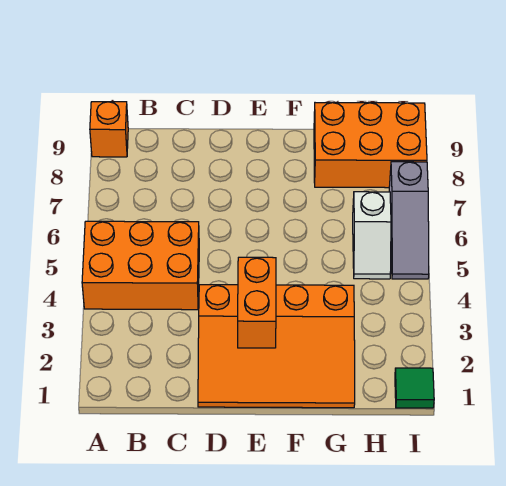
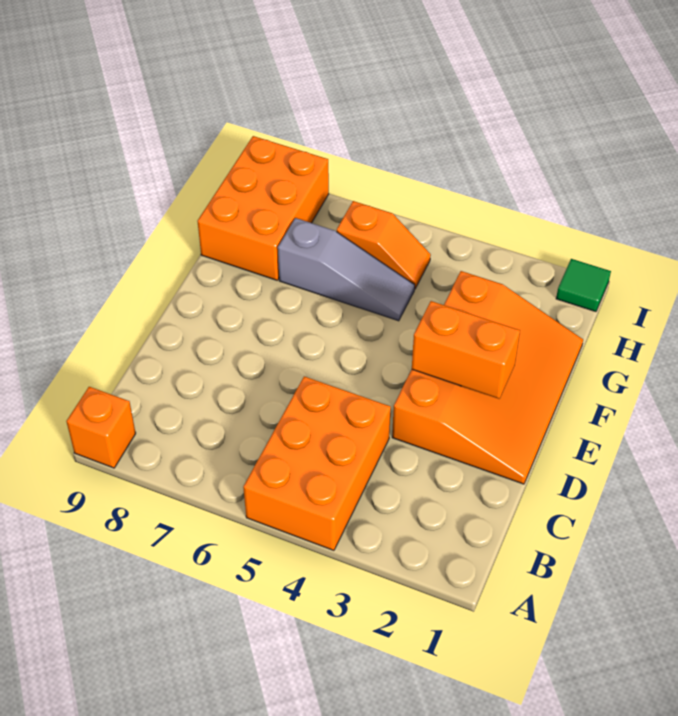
white 1x2 slope [353,192,391,279] -> orange 1x2 slope [337,201,431,288]
grey 1x3 slope [389,162,429,279] -> grey 1x3 slope moved to [278,218,415,321]

